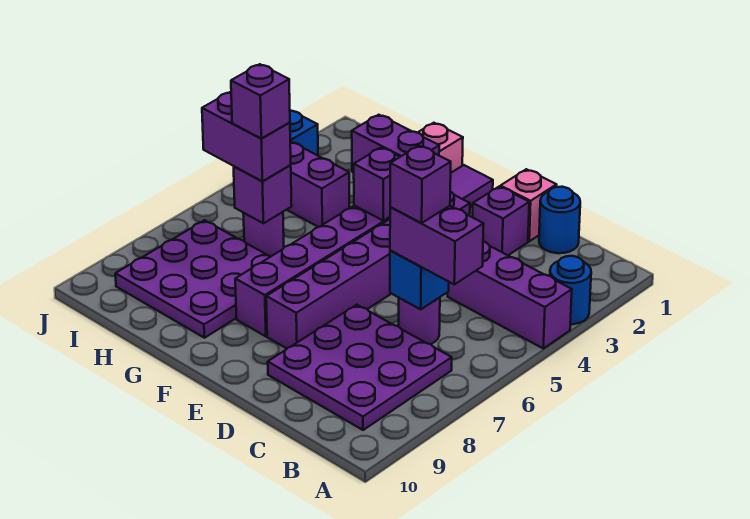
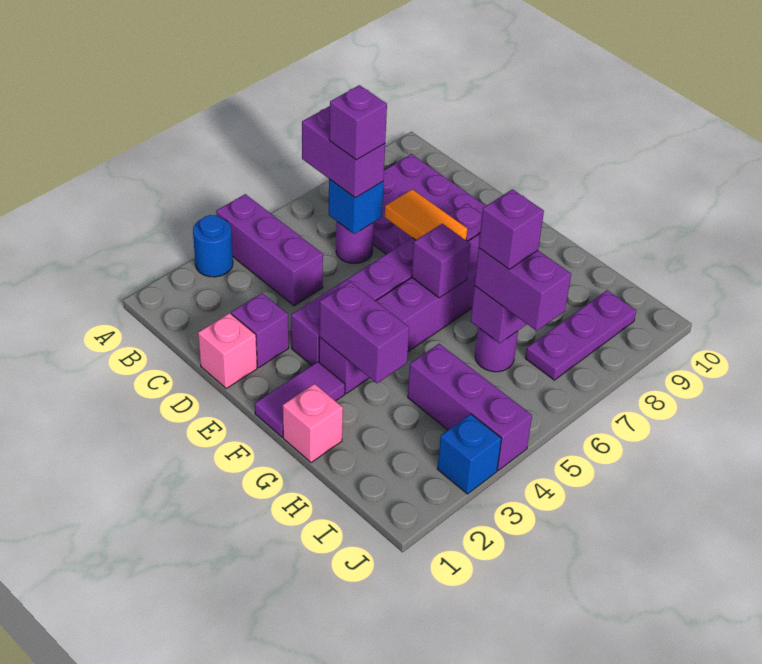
blue 1x1 round brick [539,187,580,253] -> none
none -> orange 1x2 tile [385,189,467,240]
purple 1x1 brick [354,147,399,221] -> purple 1x1 brick moved to [412,224,471,298]
purple 3x3 plate [115,220,271,338] -> purple 1x3 plate [525,290,636,380]

